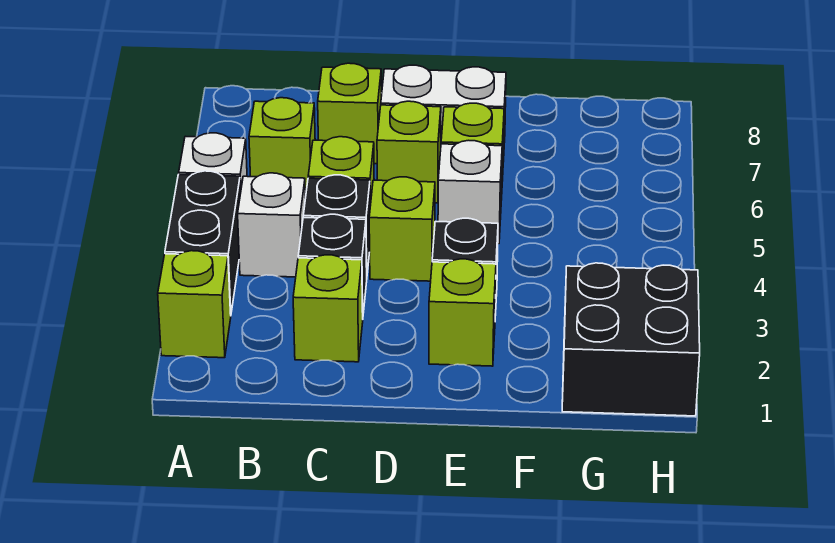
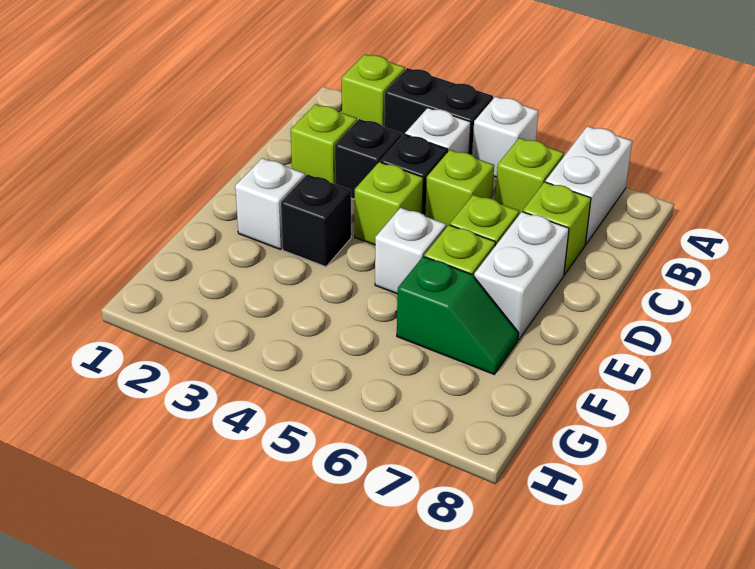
none -> white 1x2 brick [545,126,632,244]
lime 1x1 brick [429,259,496,366] -> white 1x1 brick [235,158,305,249]
none -> green 1x2 slope [397,257,518,374]
black 2x2 brick [562,263,700,416] -> none

